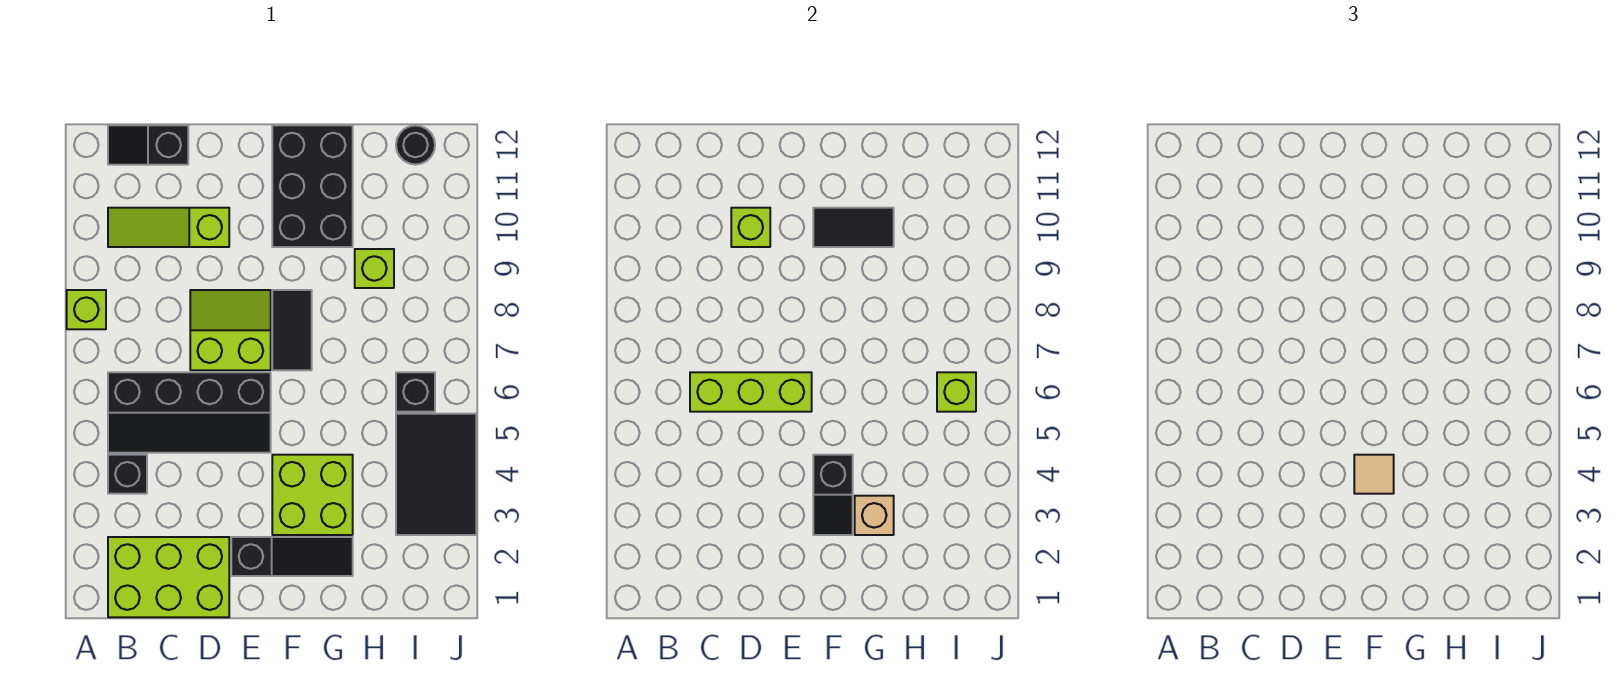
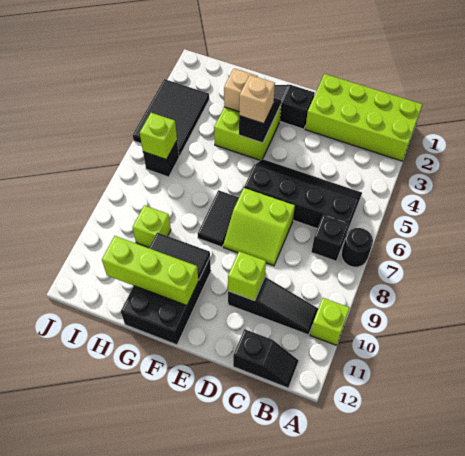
lime 1x1 brick [67,290,106,329] -> lime 1x1 brick moved to [310,298,350,345]
lime 2x3 brick [108,537,229,617] -> lime 2x4 brick [305,74,423,161]
black 1x1 brick [108,455,147,494] -> black 1x1 brick moved to [311,215,349,261]
lime 1x3 slope [108,208,229,247] -> black 1x3 slope [228,277,318,335]
lime 1x3 brick [690,372,812,412] -> lime 1x3 brick moved to [102,236,198,305]
tan 1x1 tile [1354,455,1394,494] -> tan 1x1 brick [239,75,275,124]
black 1x1 round brick [396,125,435,165] -> black 1x1 round brick moved to [341,228,373,267]

